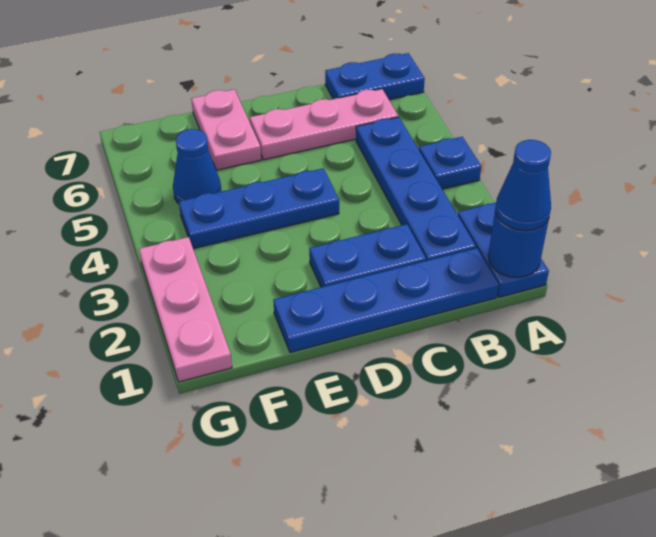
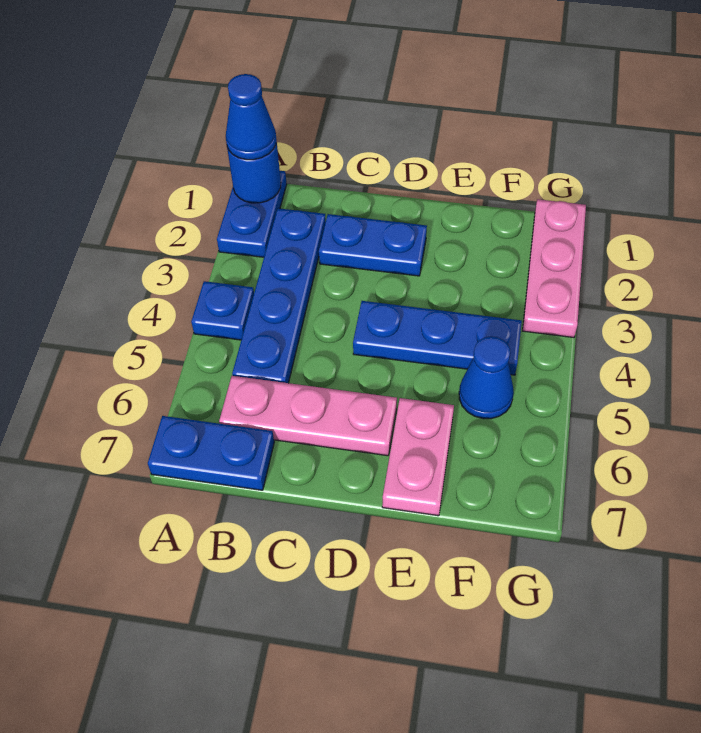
blue 1x4 plate [273,248,499,353] -> none

